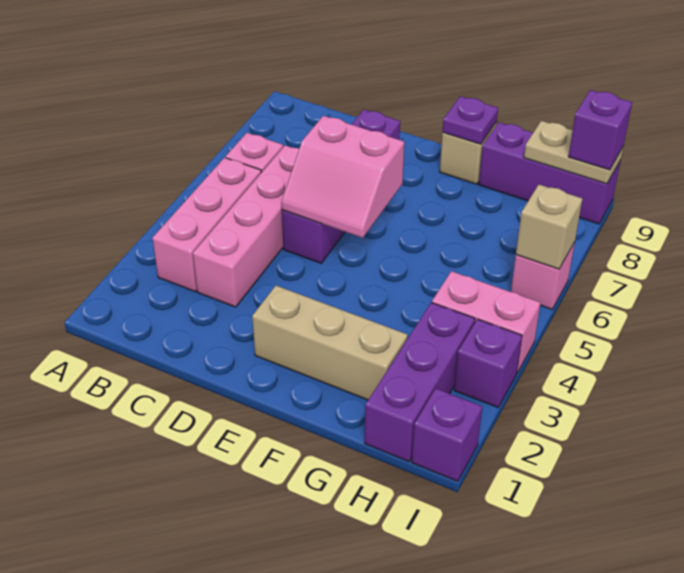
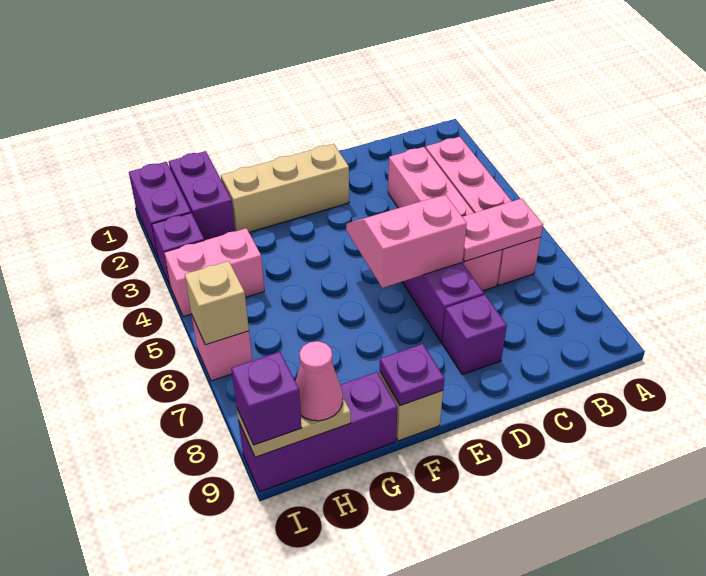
none -> pink 1x2 plate [463,199,543,262]
purple 1x3 brick [365,303,475,462] -> purple 1x2 brick [169,151,235,240]
none -> pink 1x1 cone [296,341,343,421]
purple 1x1 brick [412,389,482,481] -> purple 1x2 brick [129,162,191,257]

